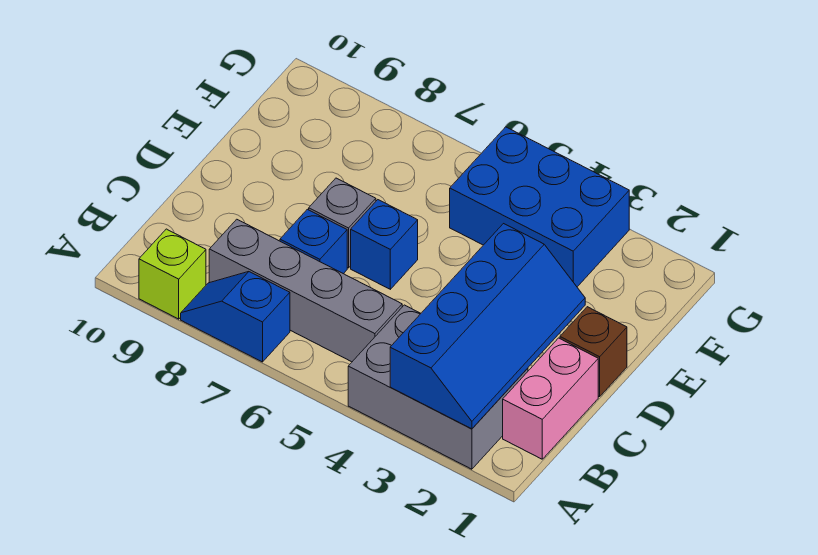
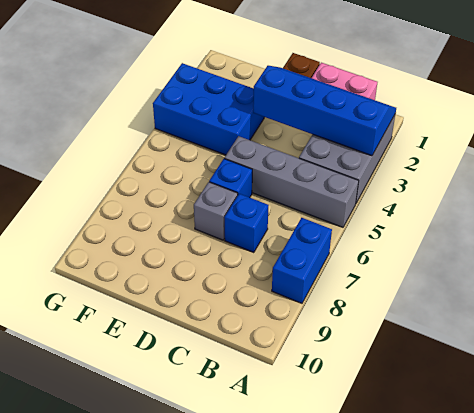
blue 1x2 slope [181,272,290,362] -> blue 1x2 brick [272,218,332,303]
lime 1x1 brick [139,229,206,319] -> none
grey 1x4 brick [209,219,402,362] -> grey 1x4 brick turned to [224,136,359,227]
blue 2x3 brick [450,127,629,287] -> blue 2x3 brick turned to [153,63,264,155]

